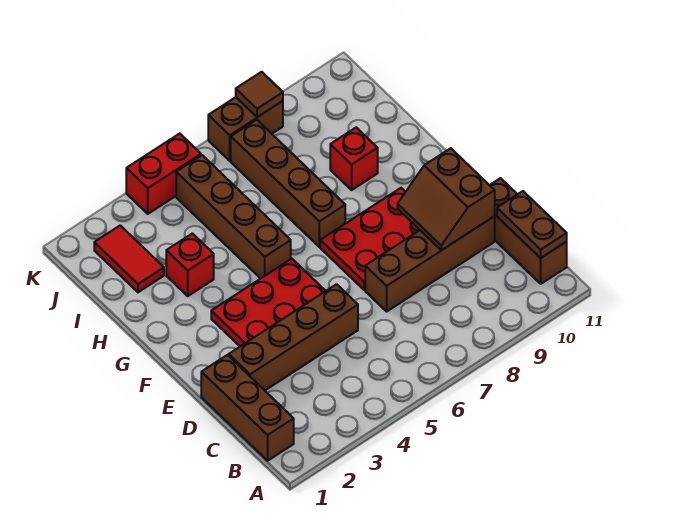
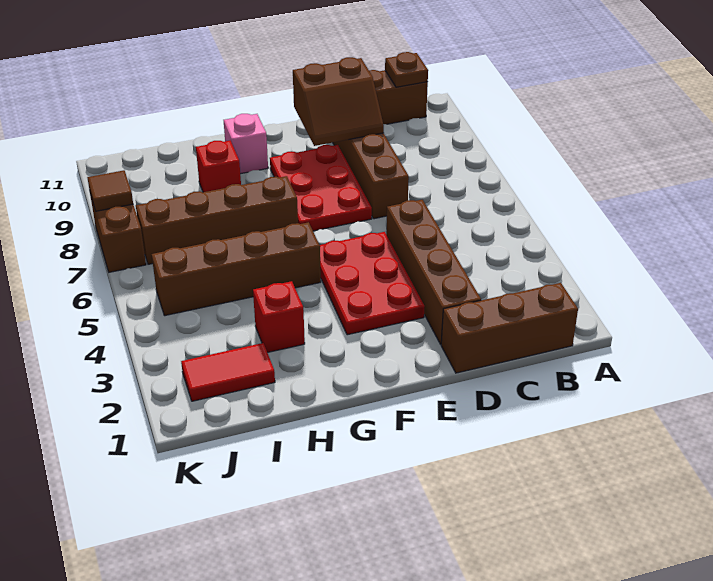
brown 1x2 plate [497,191,567,258] -> brown 1x1 plate [385,52,428,87]
none -> pink 1x1 brick [224,114,268,174]
red 1x2 brick [126,134,201,214] -> none

